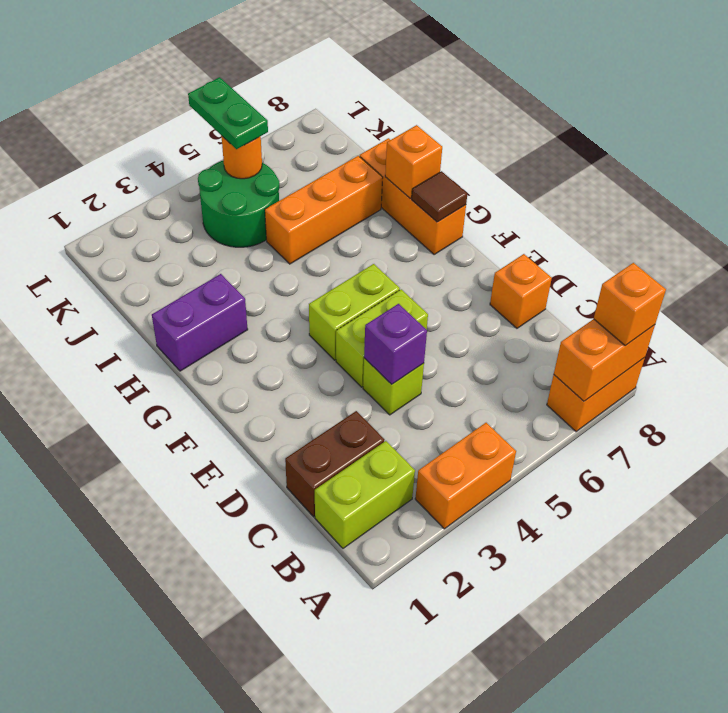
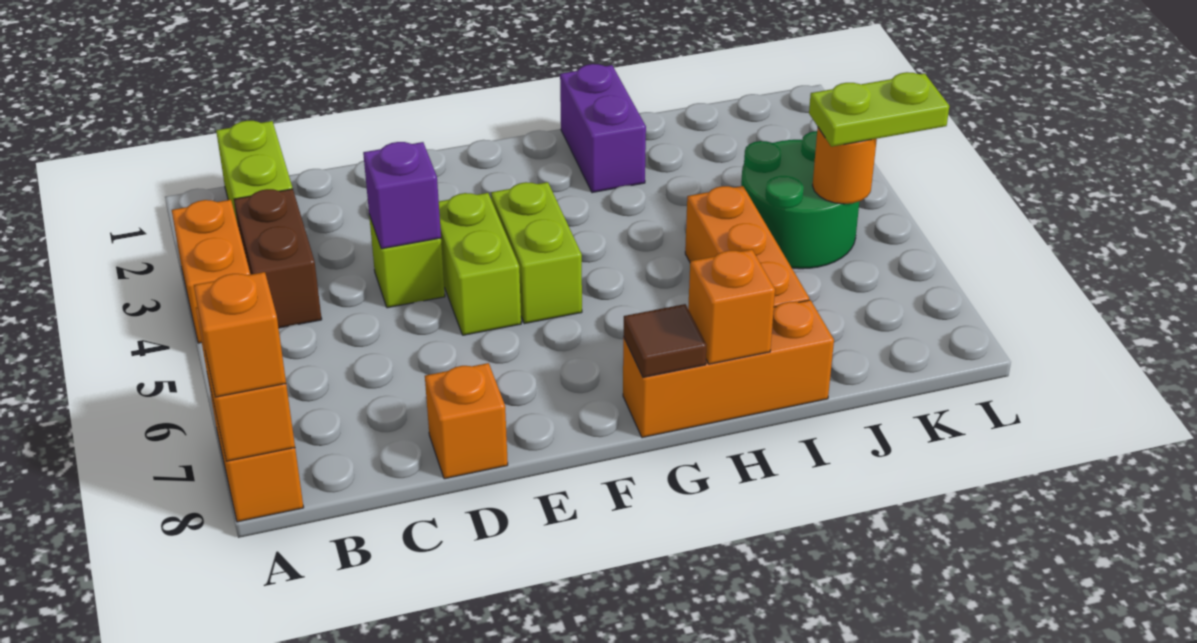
brown 1x2 brick [285,411,384,517] -> brown 1x2 brick moved to [234,189,322,328]
green 1x2 plate [188,77,268,149] -> lime 1x2 plate [809,72,949,147]

